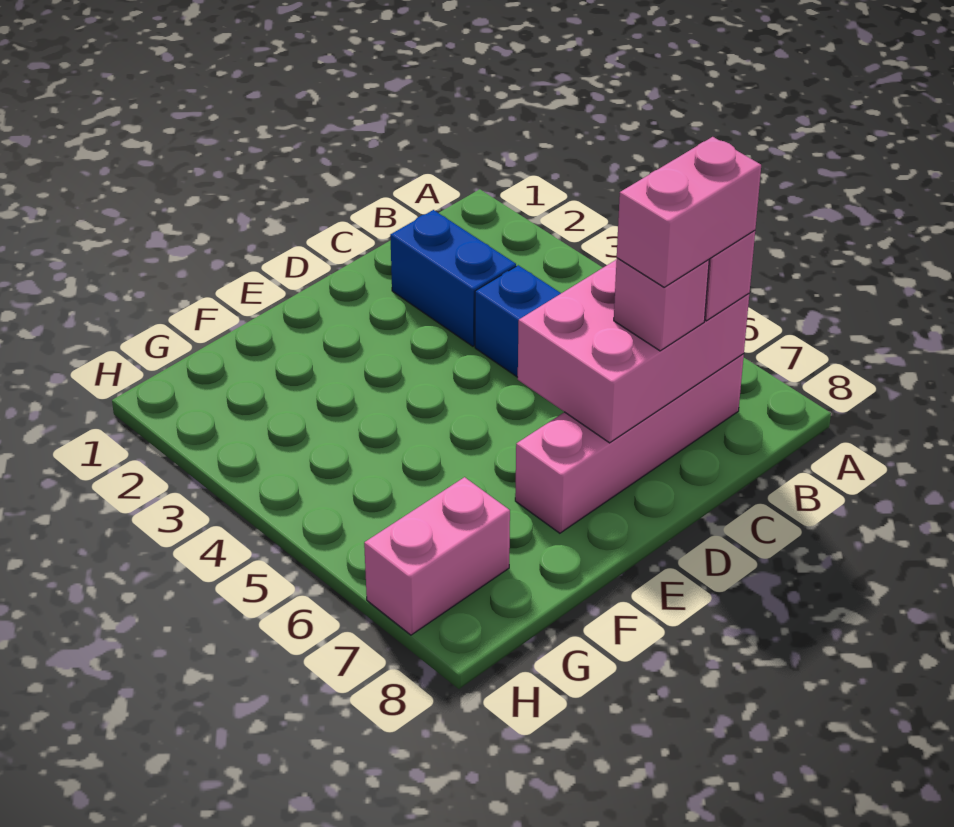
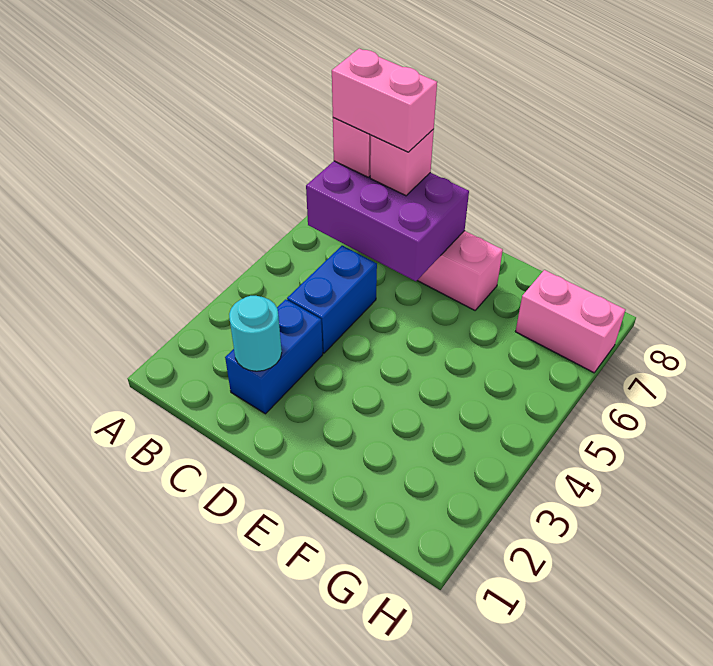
pink 2x3 brick [518,259,749,443] -> purple 2x3 brick [306,161,469,281]
none -> cyan 1x1 round brick [229,296,282,371]

